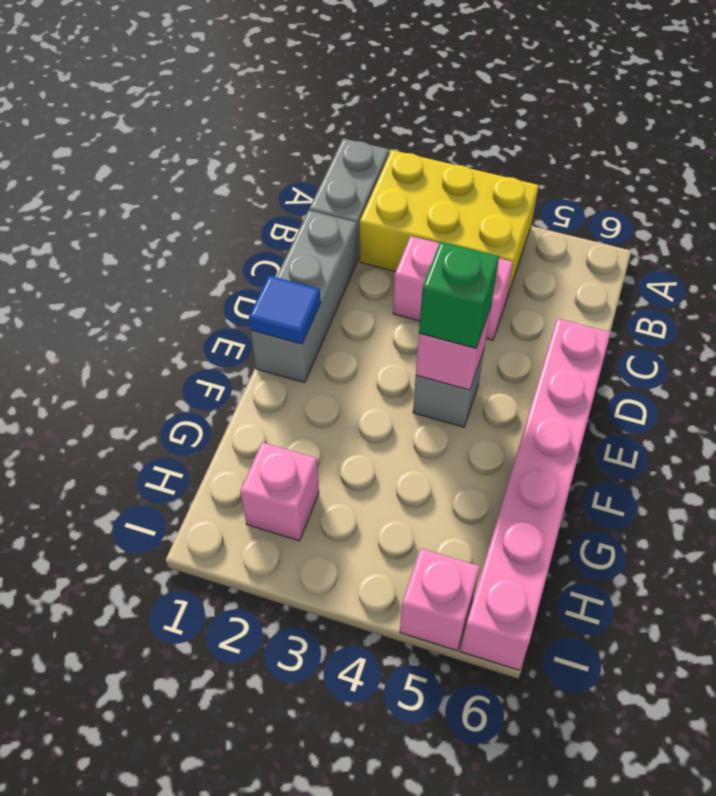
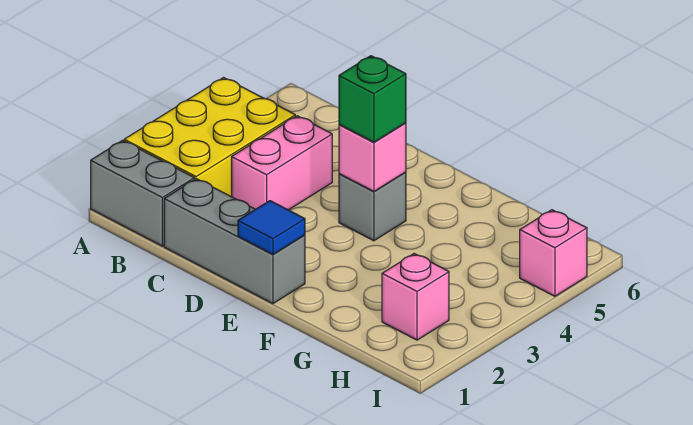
pink 1x6 brick [461,318,611,670] -> none

